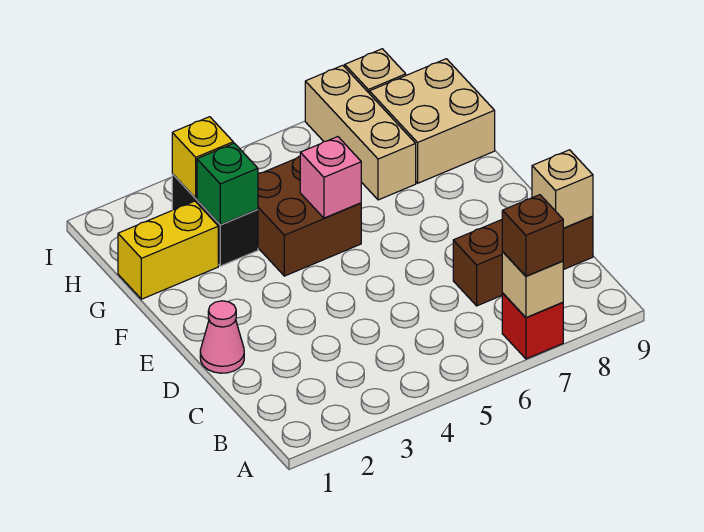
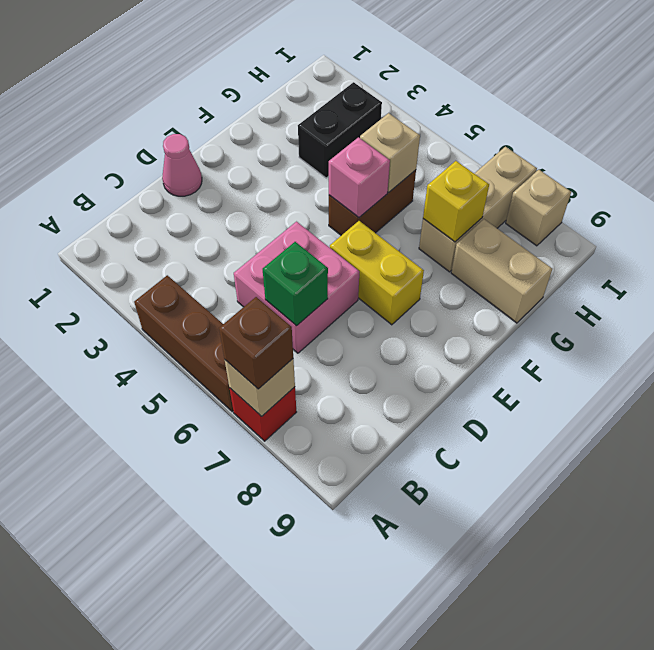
none -> pink 2x2 brick [234,222,359,353]
brown 1x3 brick [453,216,593,306] -> brown 1x3 brick moved to [134,275,233,411]
tan 1x1 brick [532,150,593,228] -> tan 1x1 brick moved to [360,113,420,192]
brown 2x2 brick [258,156,361,276] -> brown 1x2 brick [329,170,416,235]
yellow 1x2 brick [118,201,218,299] -> yellow 1x2 brick moved to [330,221,424,325]
green 1x1 brick [197,143,258,225] -> green 1x1 brick moved to [263,242,328,326]
tan 2x2 brick [369,59,495,183] -> tan 1x2 brick [451,219,552,323]
yellow 1x1 brick [172,117,233,198] -> yellow 1x1 brick moved to [423,161,489,242]

